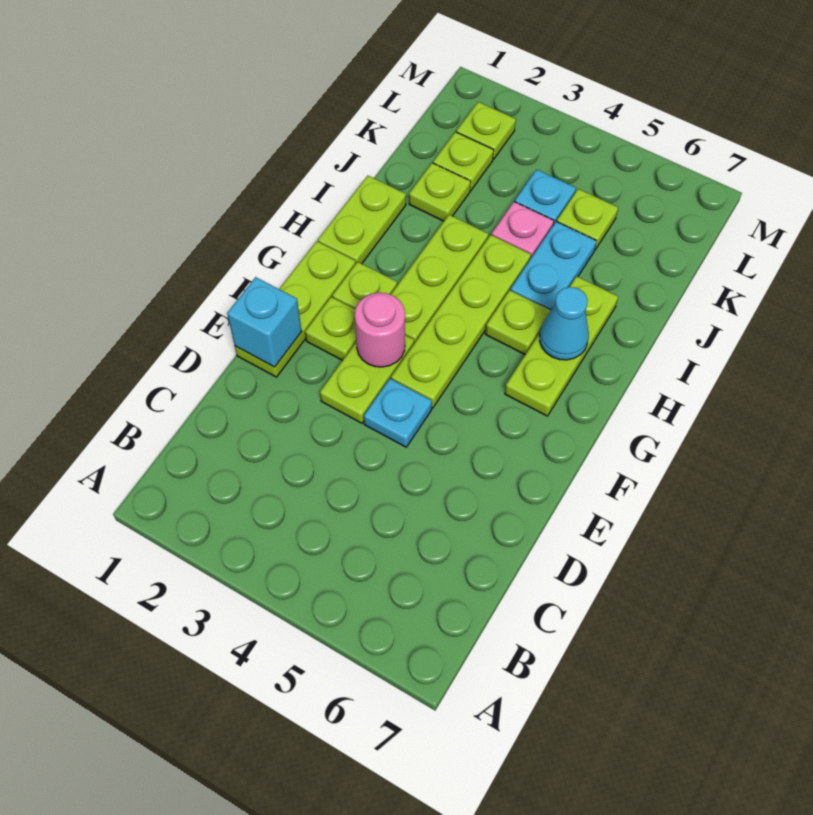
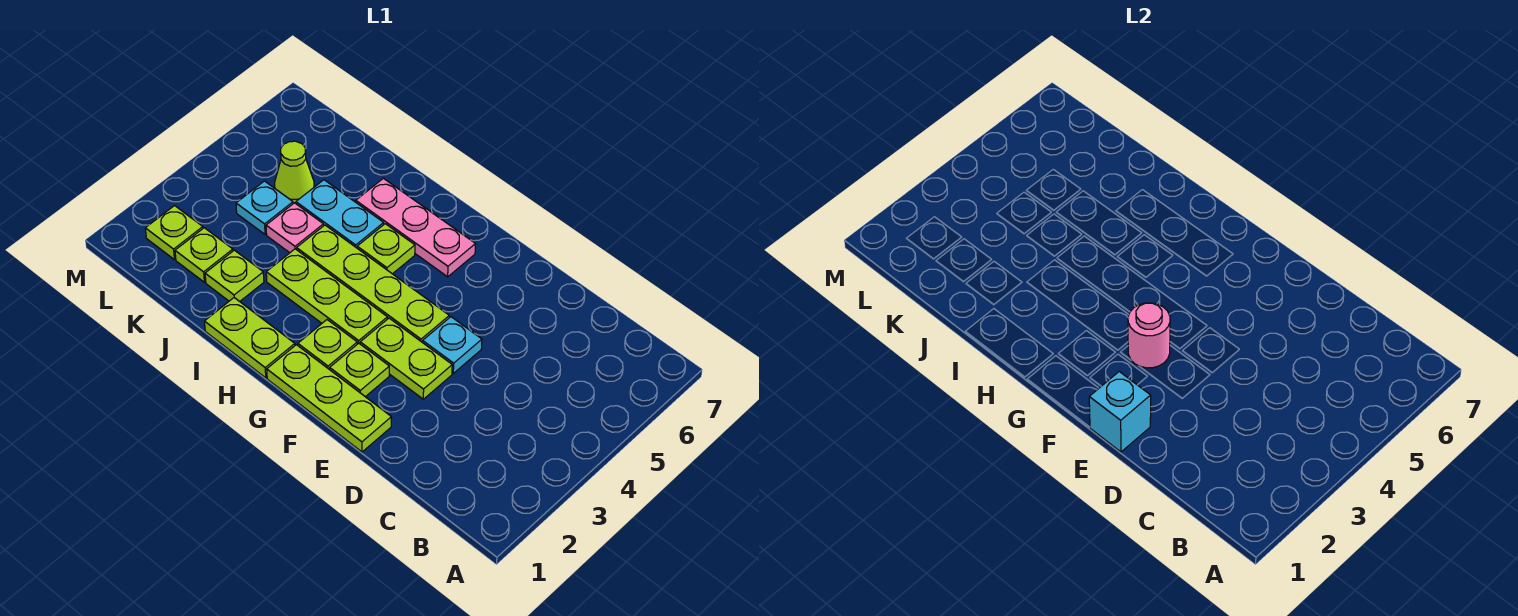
lime 1x3 plate [505,276,618,416] -> pink 1x3 plate [356,178,476,277]
cyan 1x1 cone [540,287,589,360] -> none
lime 1x1 plate [557,189,618,250] -> lime 1x1 cone [275,141,314,204]

